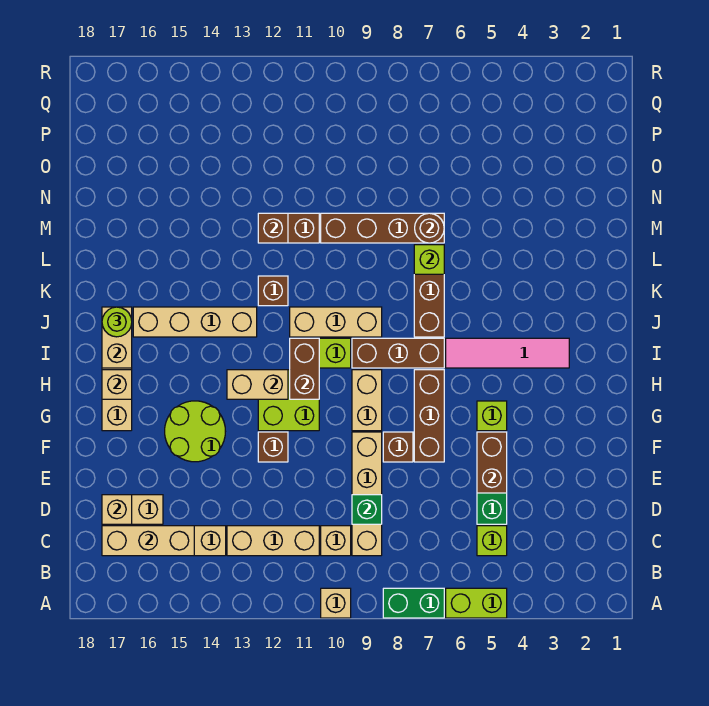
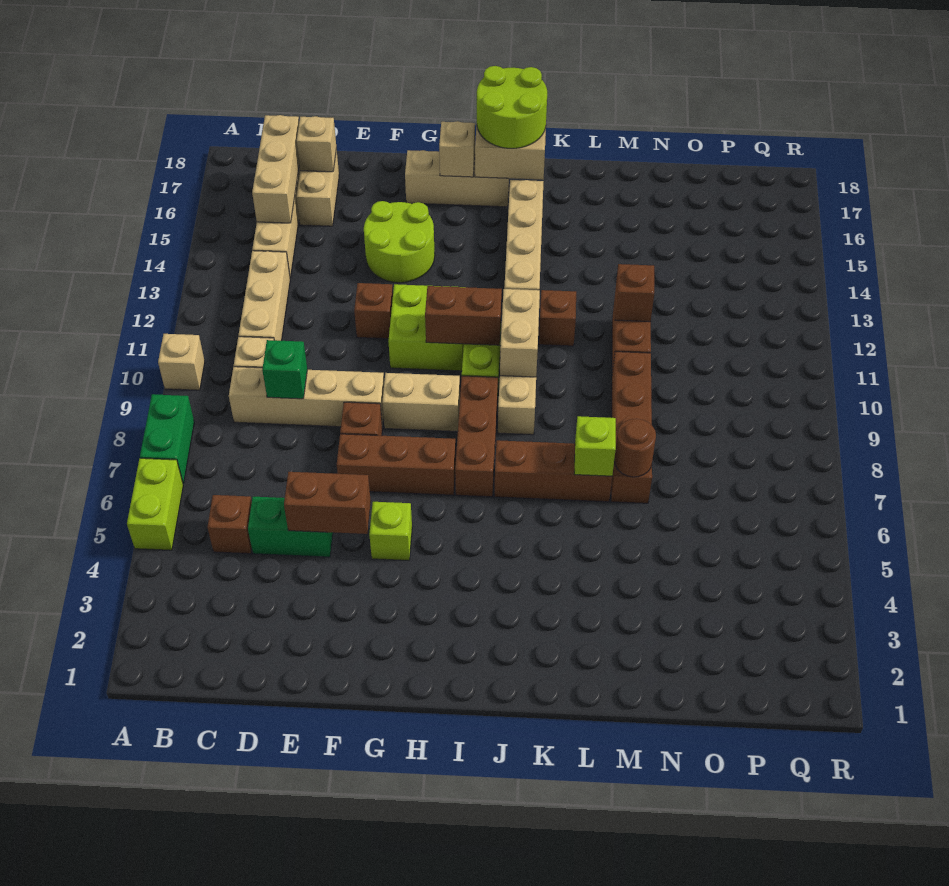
lime 1x1 brick [477,526,507,556] -> brown 1x1 brick [208,495,252,554]
tan 1x2 brick [227,370,288,399] -> tan 1x2 brick moved to [500,289,540,377]
pink 1x4 tile [446,338,569,368] -> none
lime 1x1 round brick [102,307,132,337] -> lime 2x2 round brick [477,66,547,148]

